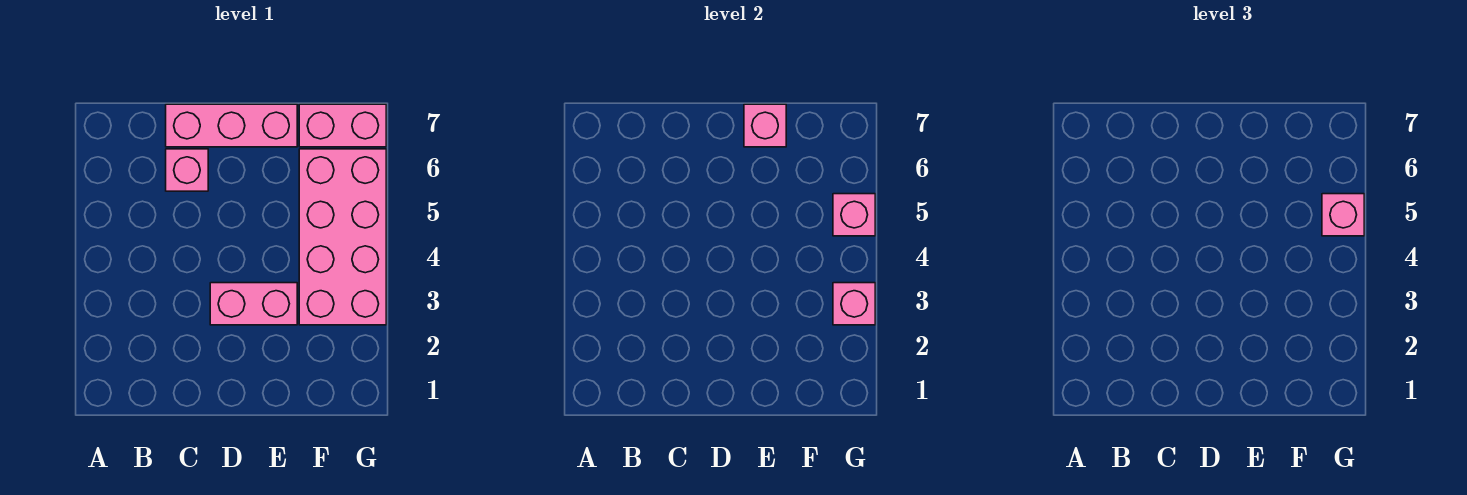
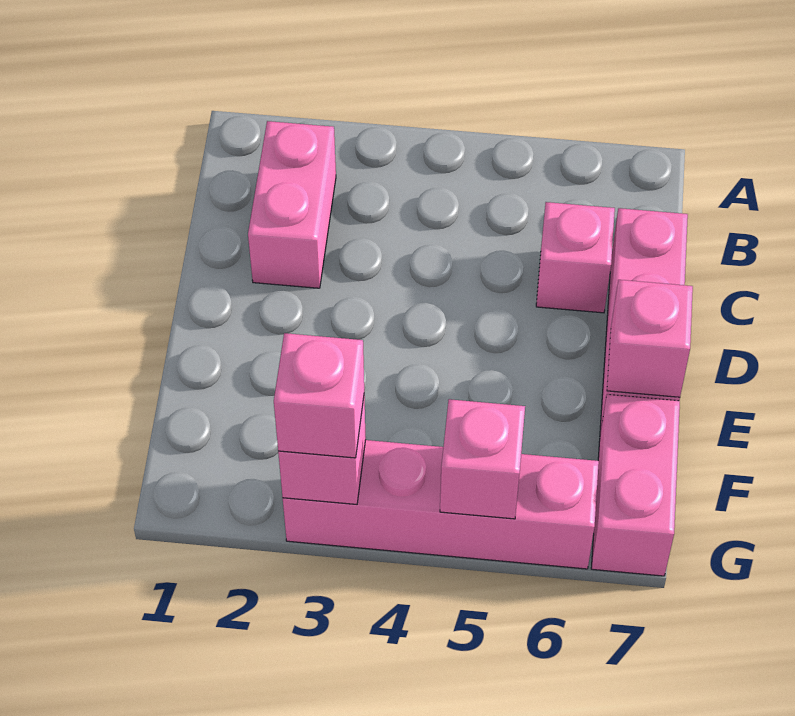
pink 1x2 brick [210,283,297,325] -> pink 1x2 brick moved to [248,121,336,288]
pink 2x4 brick [299,149,386,325] -> pink 1x4 brick [283,440,599,569]
pink 1x1 brick [1322,194,1364,236] -> pink 1x1 brick moved to [274,333,364,458]

